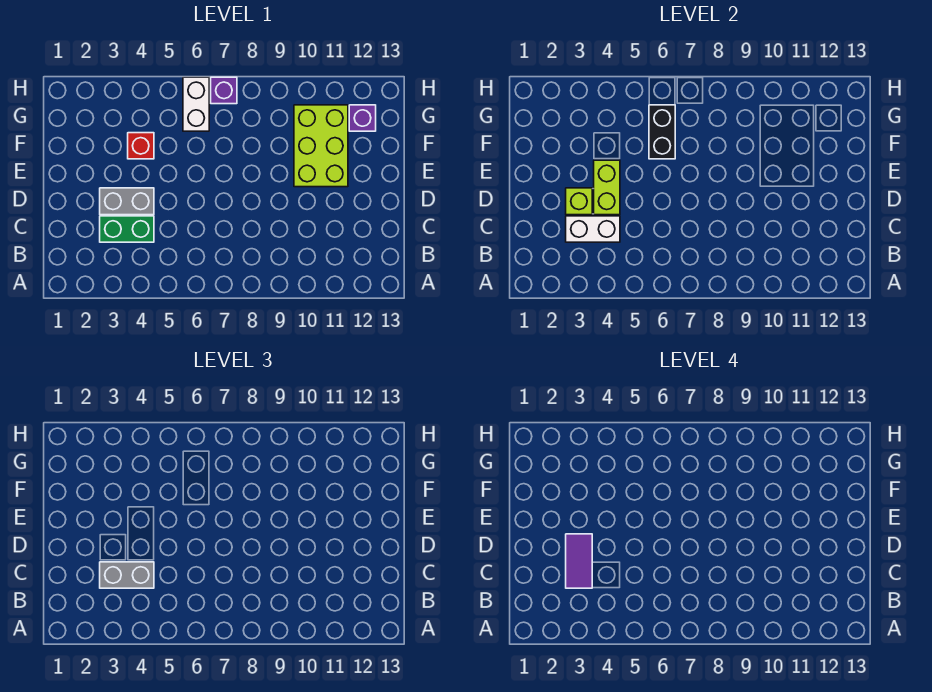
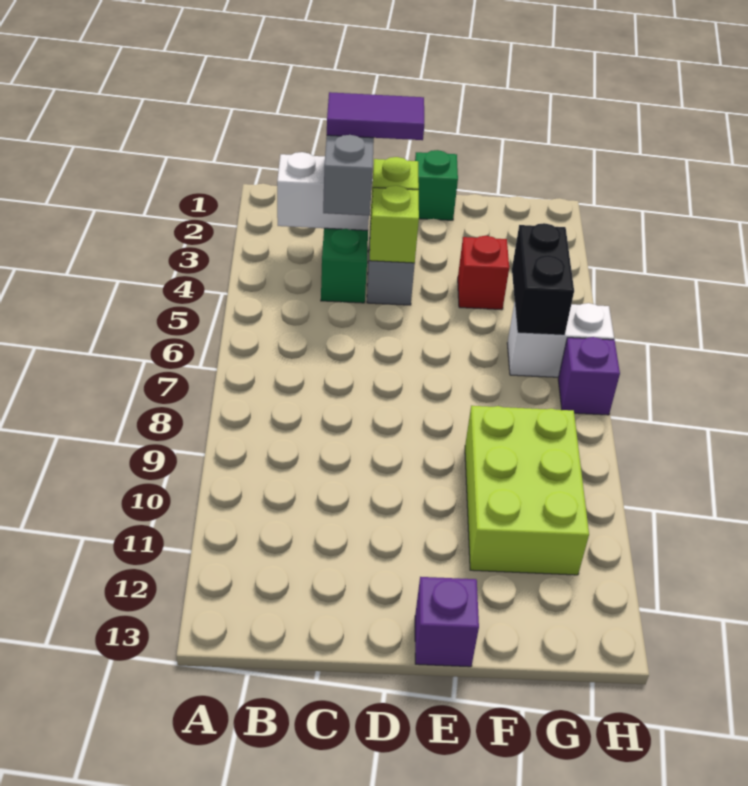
white 1x2 brick [566,216,620,242] -> white 1x2 brick turned to [277,152,369,230]
lime 1x2 brick [594,160,620,215] -> lime 1x1 brick [370,186,419,263]
none -> green 1x1 brick [415,150,458,220]
lime 2x3 brick [294,105,348,187] -> lime 2x3 brick turned to [465,406,589,575]
black 1x2 brick [649,105,675,159] -> black 1x2 brick turned to [512,223,574,335]
purple 1x1 brick [349,105,376,131] -> purple 1x1 brick moved to [415,577,479,667]

